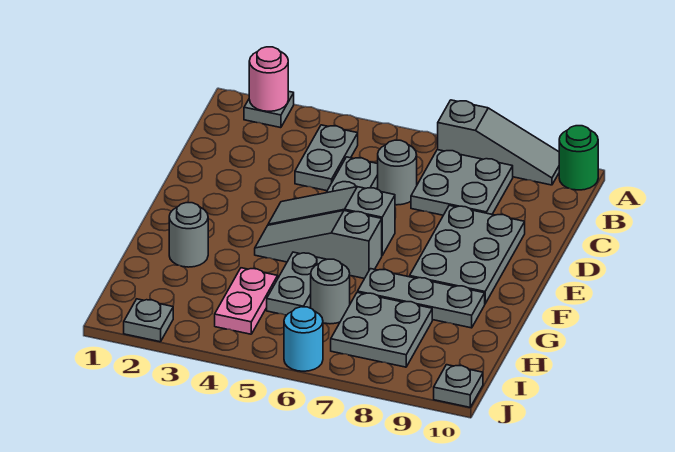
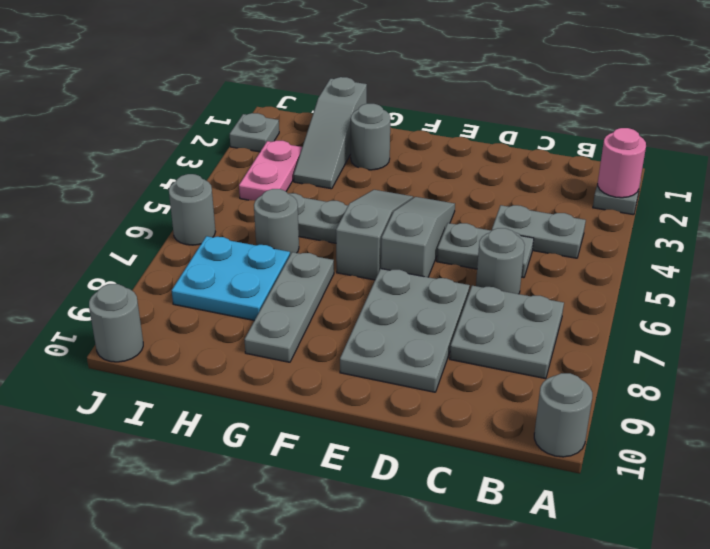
grey 1x3 slope [438,100,559,185] -> grey 1x3 slope moved to [294,77,367,189]
green 1x1 round brick [559,126,598,190] -> grey 1x1 round brick [534,373,592,457]
grey 2x3 plate [410,205,525,303] -> grey 2x3 plate turned to [340,269,470,392]
pink 1x2 plate [215,268,278,334] -> pink 1x2 plate turned to [239,141,302,201]
grey 2x2 plate [331,292,432,367] -> cyan 2x2 plate [172,236,290,321]
cyan 1x1 round brick [284,307,323,371] -> grey 1x1 round brick [169,174,215,245]
grey 1x1 plate [434,365,483,407] -> grey 1x1 round brick [89,284,143,362]

